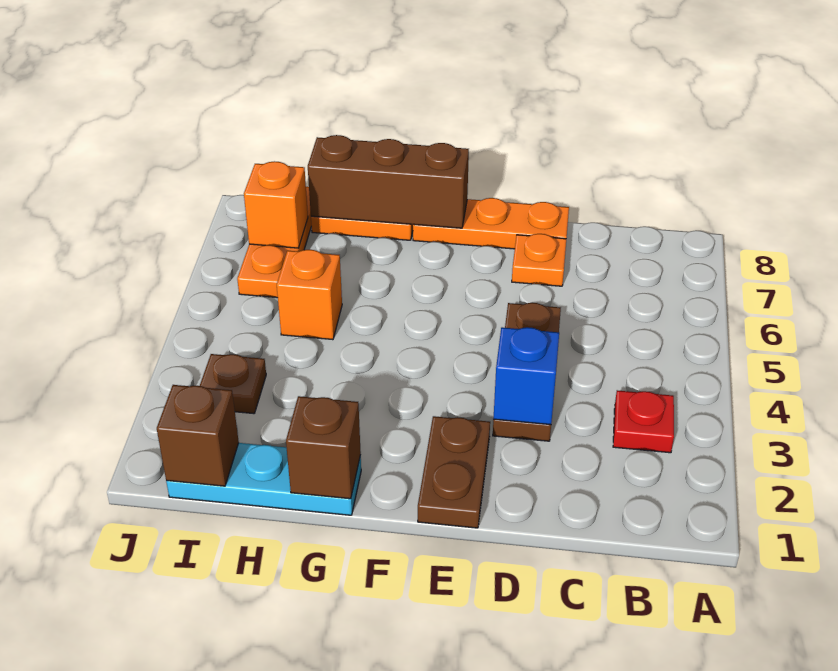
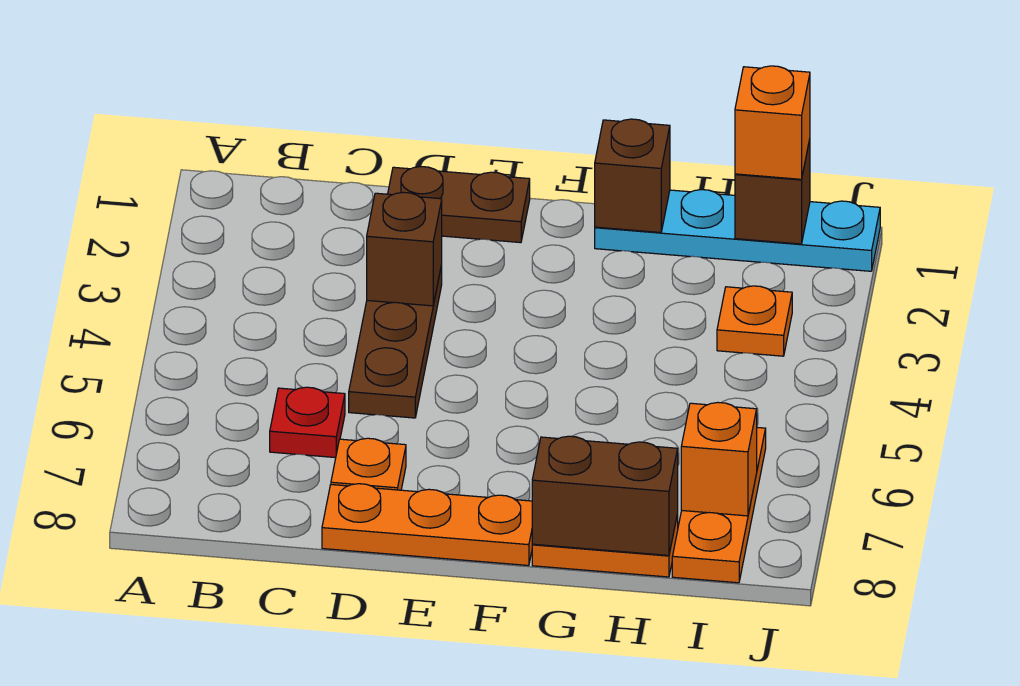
red 1x1 plate [613,390,674,453] -> red 1x1 plate moved to [270,387,345,458]
blue 1x1 brick [494,327,559,425] -> brown 1x1 brick [367,192,442,306]
brown 1x2 plate [418,416,490,528] -> brown 1x2 plate turned to [388,167,530,243]
brown 1x3 brick [308,135,469,228] -> brown 1x2 brick [532,436,678,555]
cyan 1x3 plate [166,443,361,515] -> cyan 1x4 plate [595,190,880,271]
orange 1x1 brick [277,250,342,340] -> orange 1x1 brick moved to [735,66,810,179]
brown 1x1 plate [200,354,266,414] -> orange 1x1 plate [717,286,792,356]

